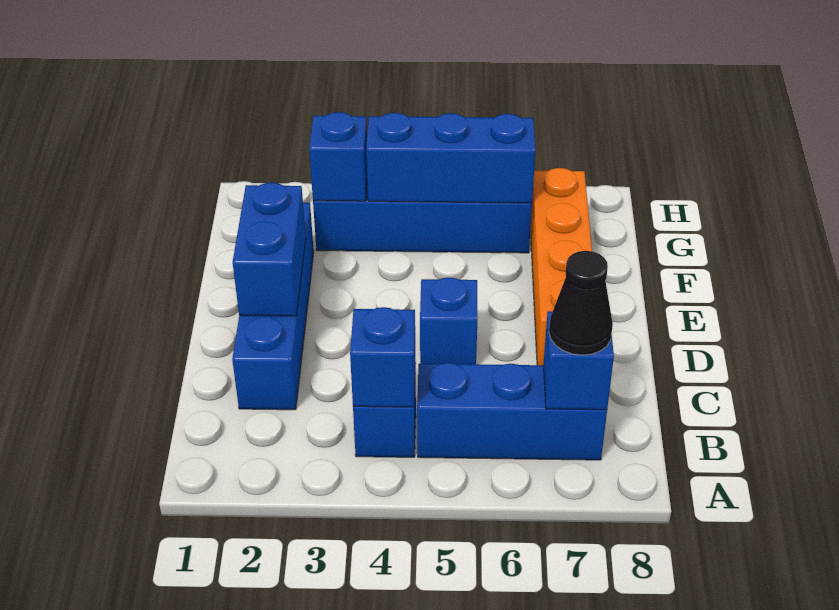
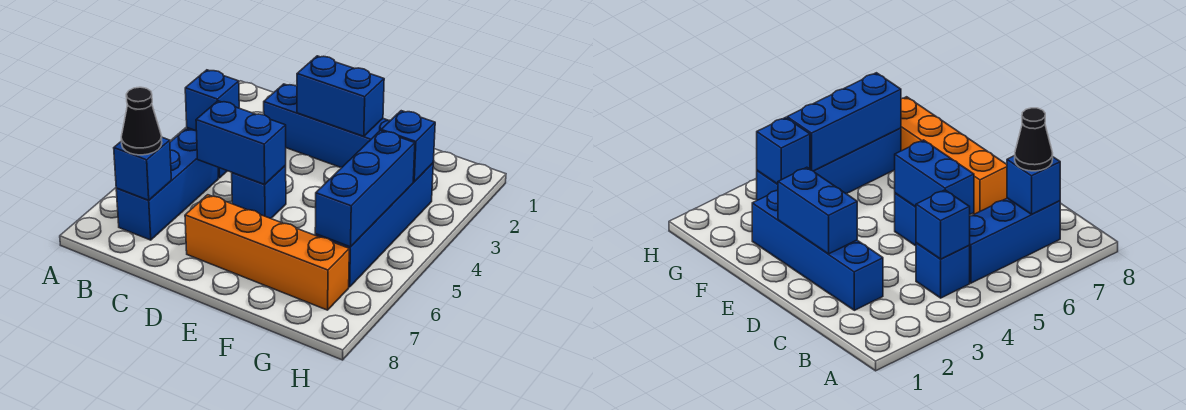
none -> blue 1x2 brick [196,101,286,184]

